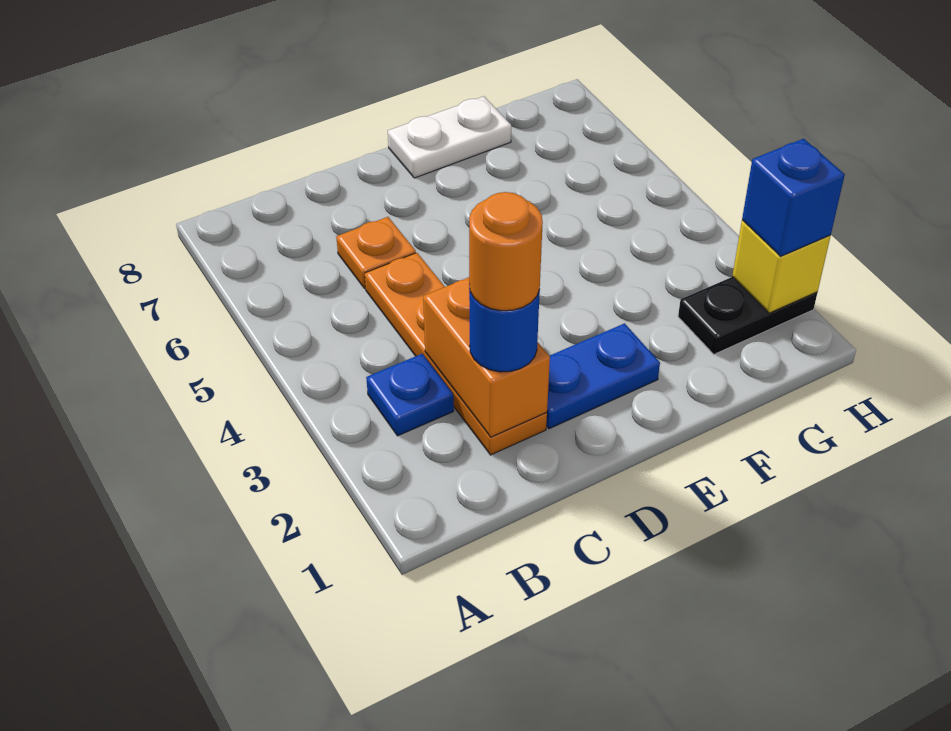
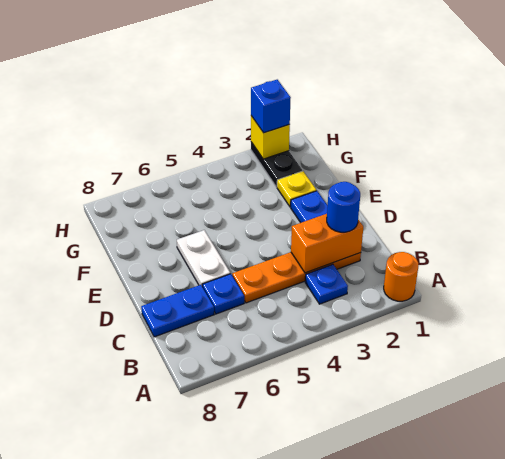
orange 1x1 round brick [469,192,543,311] -> orange 1x1 round brick moved to [384,252,418,301]
orange 1x1 plate [336,217,416,289] -> blue 1x1 plate [203,274,244,314]
none -> blue 1x2 plate [141,285,214,337]
white 1x2 plate [388,96,511,178] -> white 1x2 plate moved to [177,230,230,287]
none -> yellow 1x1 plate [277,171,316,207]

